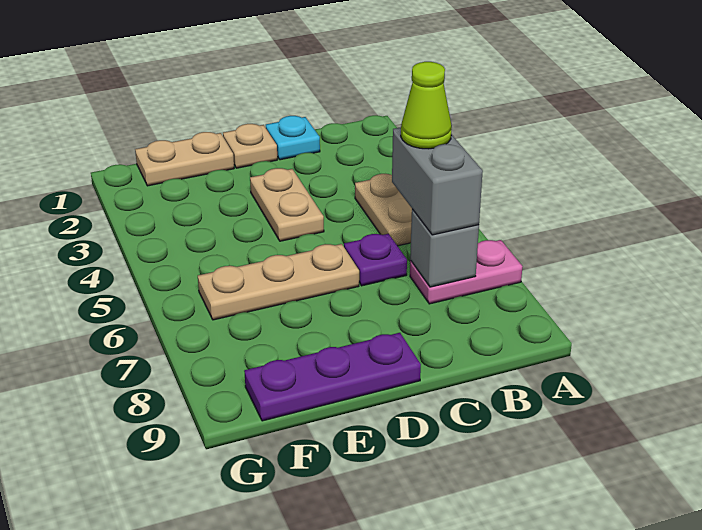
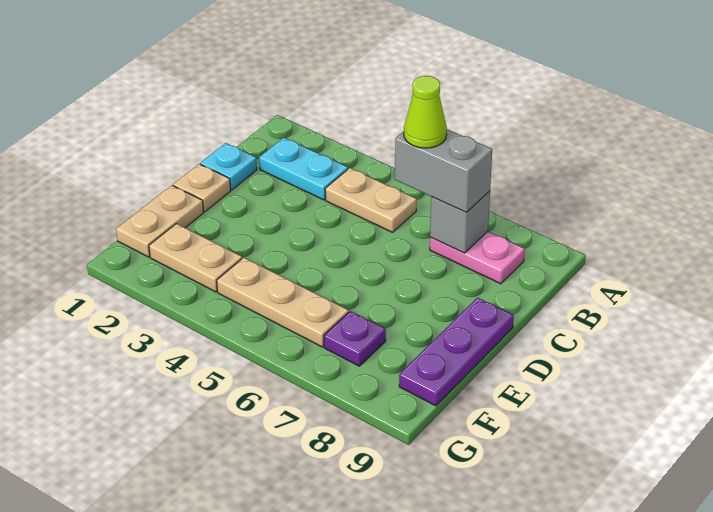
pink 1x2 plate [410,240,523,304] -> pink 1x2 plate turned to [430,232,525,284]
none -> cyan 1x2 plate [259,138,348,200]
purple 1x1 plate [344,234,407,286] -> purple 1x1 plate moved to [324,311,386,366]
tan 1x2 plate [250,168,324,241] -> tan 1x2 plate moved to [149,224,242,292]
tan 1x3 plate [198,244,359,320] -> tan 1x3 plate turned to [217,257,349,347]

